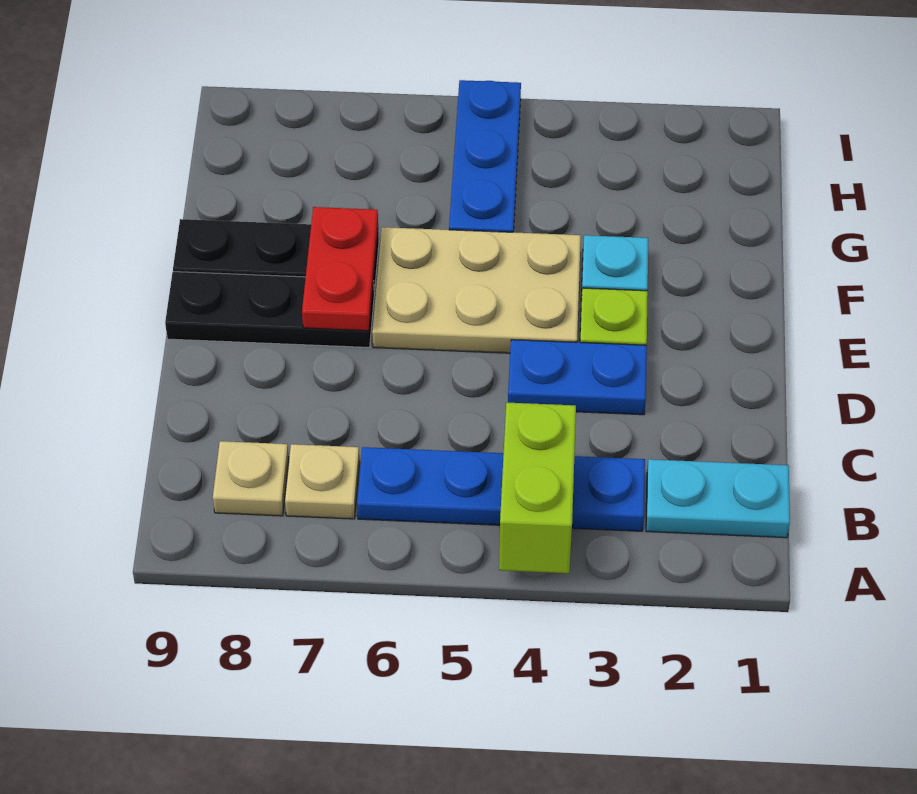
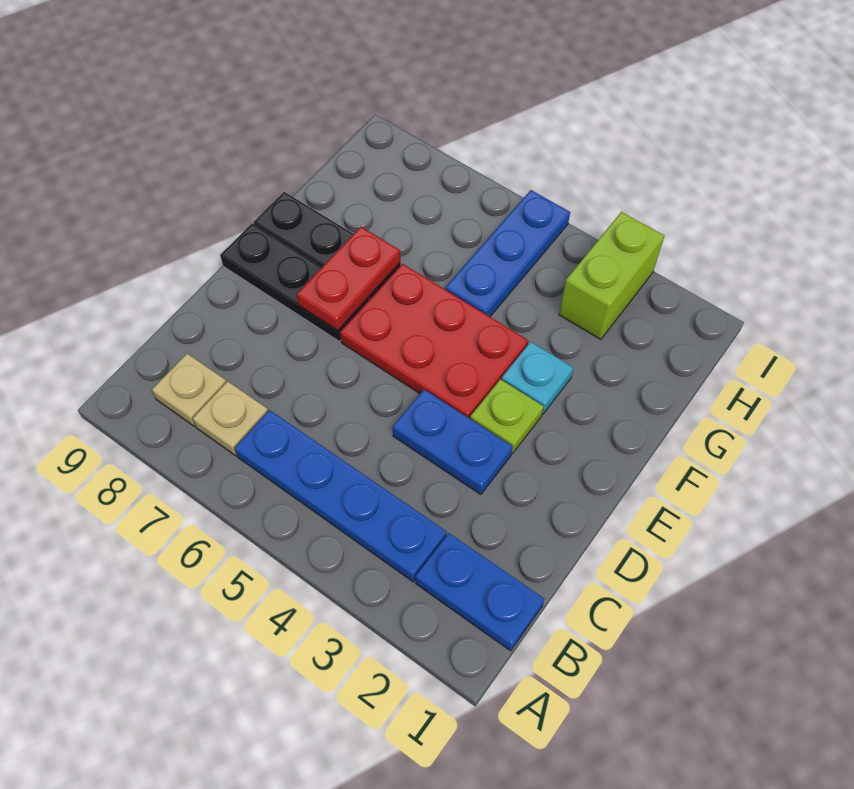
lime 1x2 brick [499,403,576,573] -> lime 1x2 brick moved to [559,212,664,339]
cyan 1x2 plate [646,459,790,538] -> blue 1x2 plate [415,533,544,651]
tan 2x3 plate [372,227,581,353] -> red 2x3 plate [340,264,528,418]

